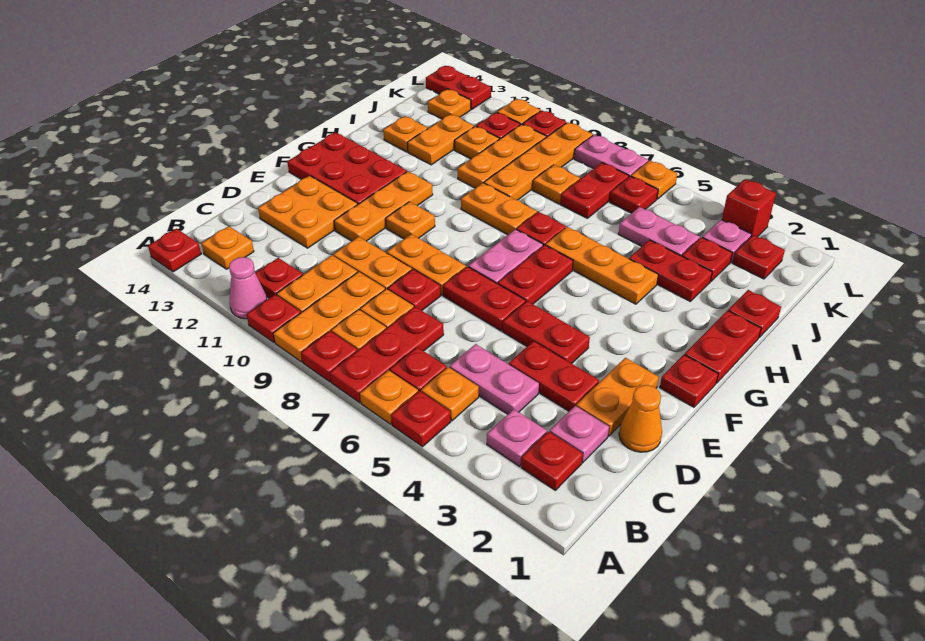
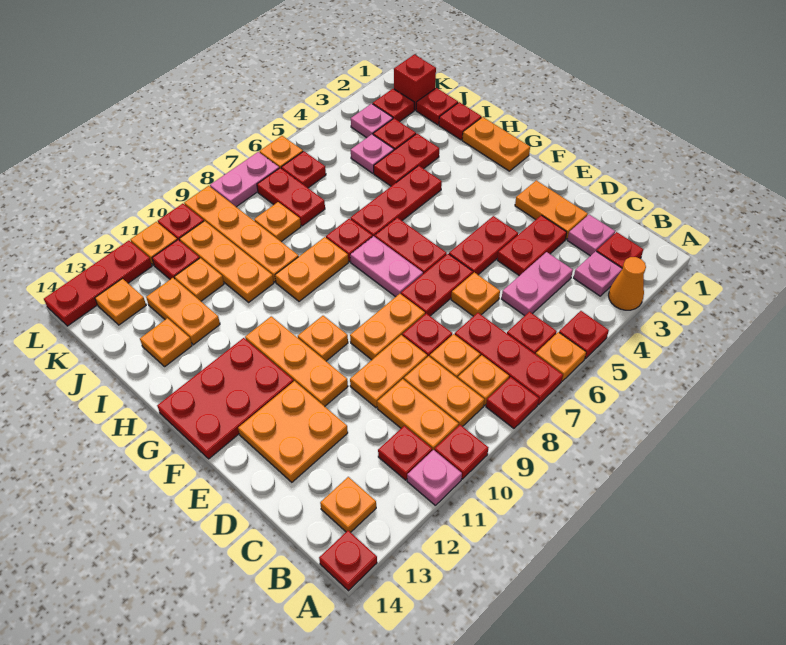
orange 1x3 plate [273,272,385,362] -> orange 1x2 plate [404,356,484,426]
pink 1x1 cone [229,257,267,319] -> pink 1x1 plate [407,450,462,505]
orange 1x1 plate [421,367,479,421] -> orange 1x1 plate moved to [451,272,500,316]
orange 1x1 cone [619,385,662,452] -> orange 1x1 cone moved to [609,257,646,310]
red 1x1 plate [660,355,718,407] -> red 1x1 plate moved to [416,88,458,125]
red 1x2 plate [685,311,761,383] -> orange 1x2 plate [462,117,530,171]
orange 1x3 plate [546,227,658,304] -> red 1x3 plate [350,166,442,237]
pink 1x2 plate [618,207,700,256] -> pink 1x1 plate [351,134,394,173]
red 1x1 brick [722,179,776,237] -> red 1x1 brick moved to [394,54,436,110]
red 1x2 plate [426,66,491,110] -> red 1x3 plate [44,241,152,326]

